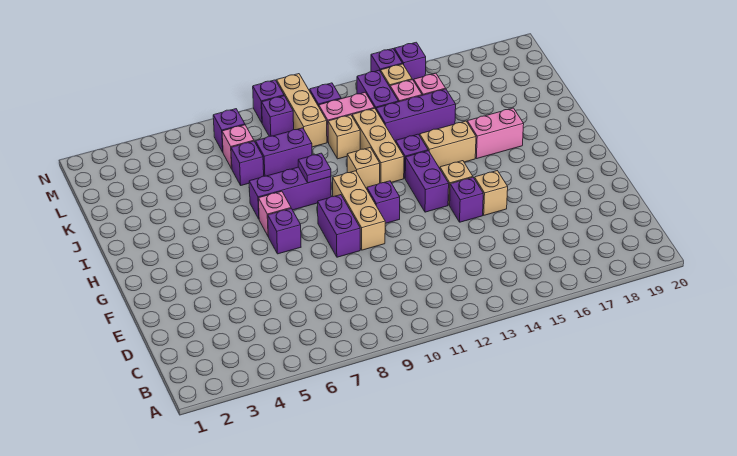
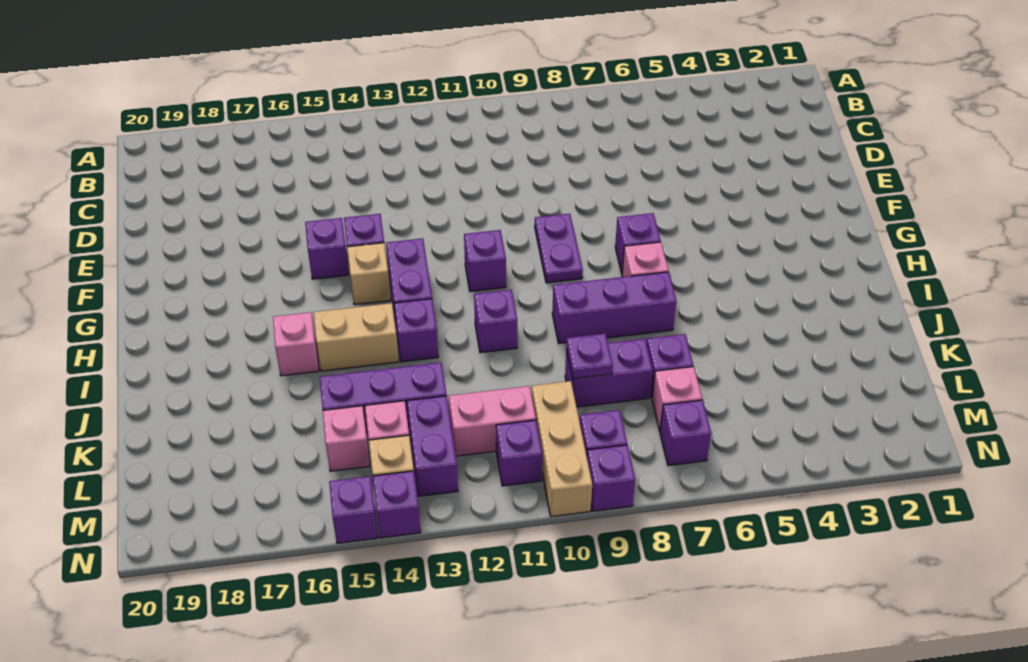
purple 1x2 brick [318,195,360,257] -> purple 1x2 plate [535,214,583,283]
tan 1x3 brick [333,171,385,250] -> none
tan 1x1 brick [474,171,508,215] -> purple 1x1 brick [305,218,349,279]
purple 1x1 plate [298,153,331,183] -> purple 1x1 plate moved to [566,333,613,379]
tan 1x1 brick [347,148,380,189] -> purple 1x1 brick [474,290,517,353]
tan 1x3 brick [352,108,404,183] -> none
pink 1x2 brick [467,108,524,159] -> pink 1x1 brick [273,312,319,376]
tan 1x1 brick [328,115,360,159] -> none

